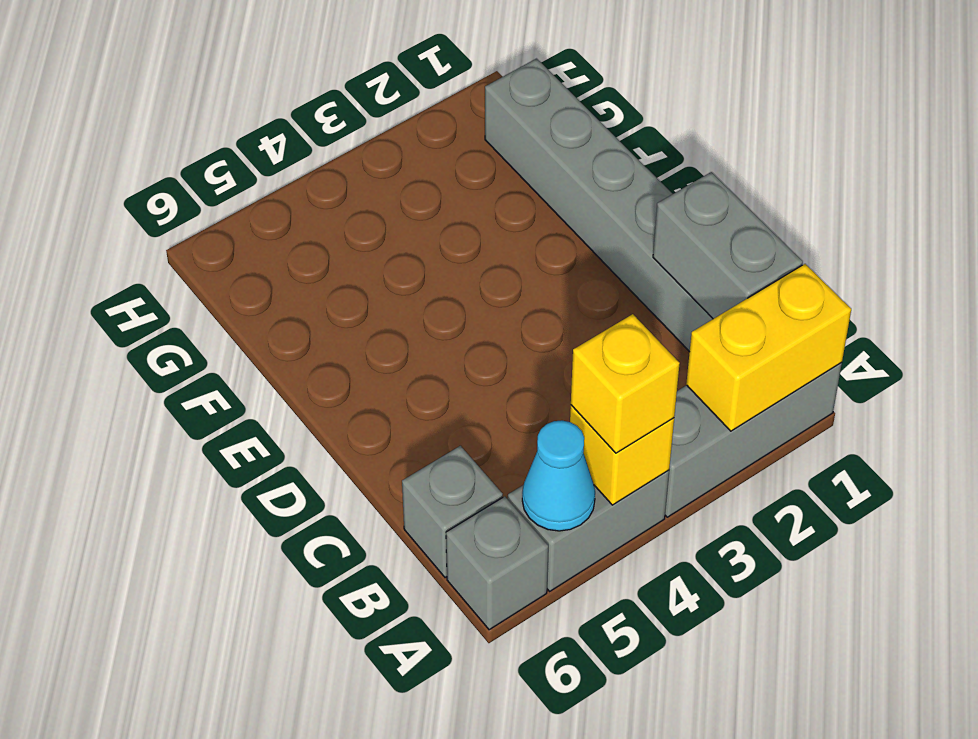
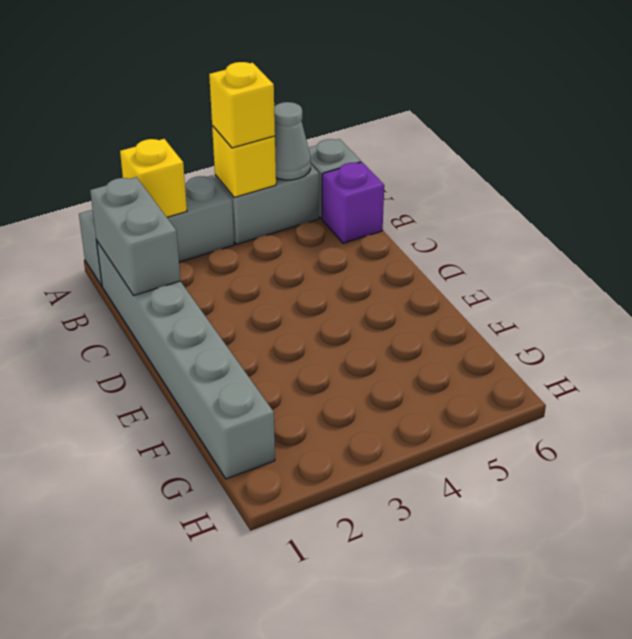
yellow 1x2 brick [686,264,851,431] -> yellow 1x1 brick [120,139,187,217]
cyan 1x1 cone [522,420,595,531] -> grey 1x1 cone [274,102,311,180]
grey 1x1 brick [402,446,503,578] -> purple 1x1 brick [322,162,384,243]

